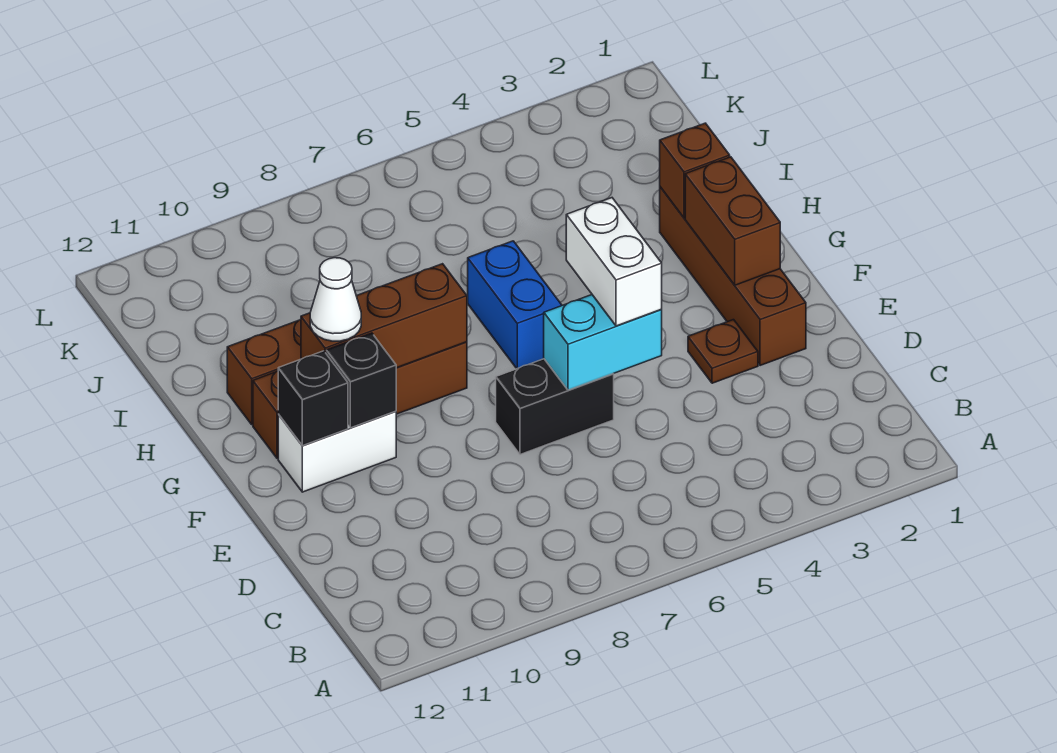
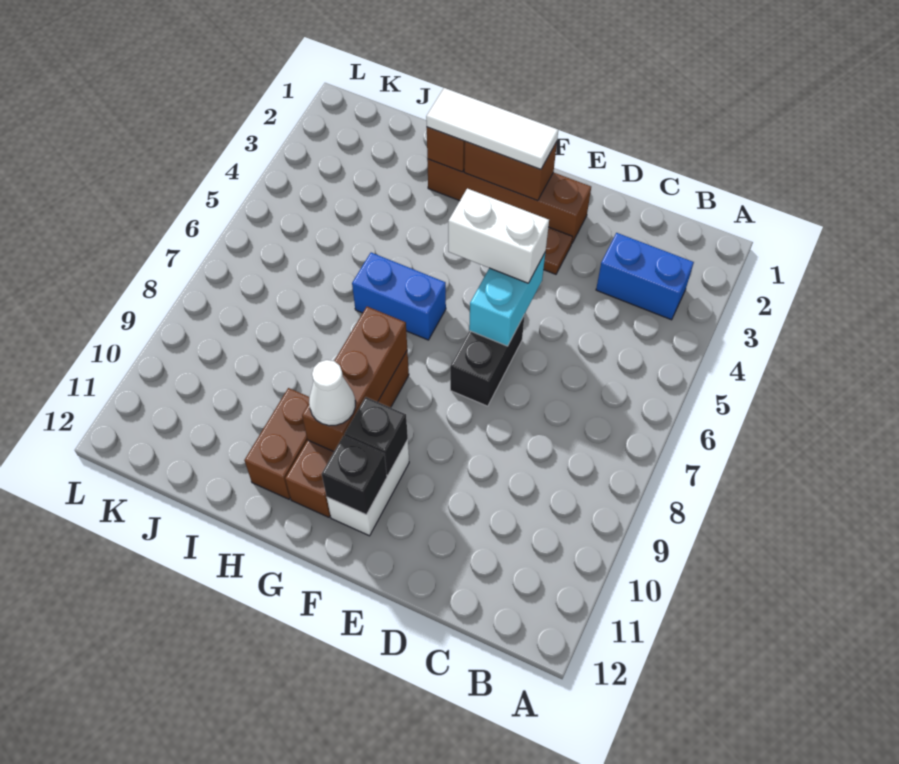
none -> blue 1x2 brick [596,233,694,320]
none -> white 1x3 tile [426,88,558,169]

